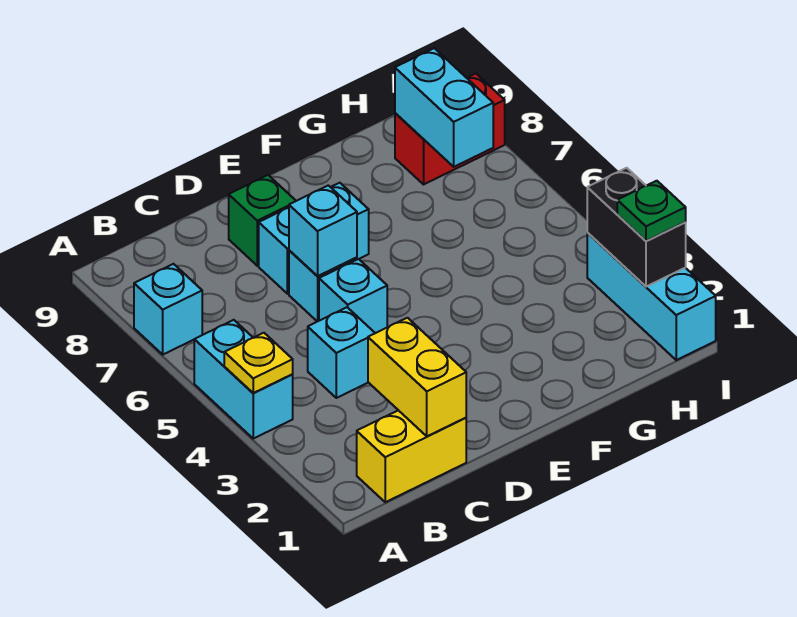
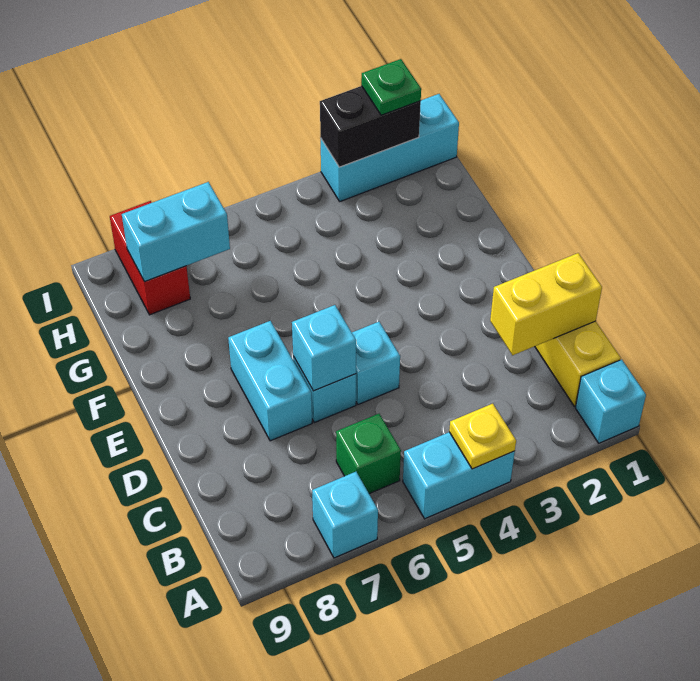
cyan 1x1 brick [308,307,375,398] -> cyan 1x1 brick moved to [575,359,646,443]
green 1x1 brick [229,175,296,266] -> green 1x1 brick moved to [336,414,401,494]

